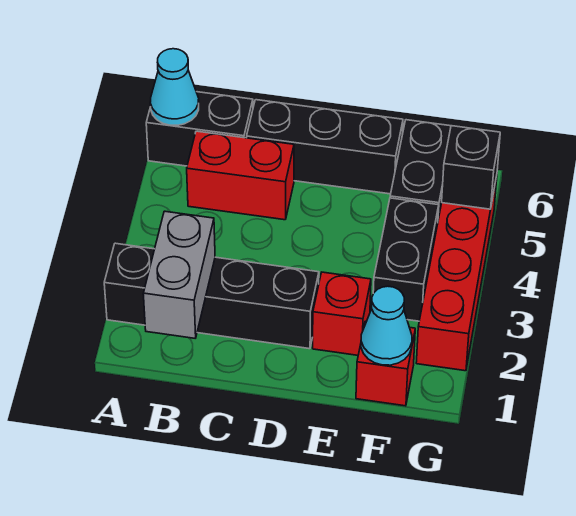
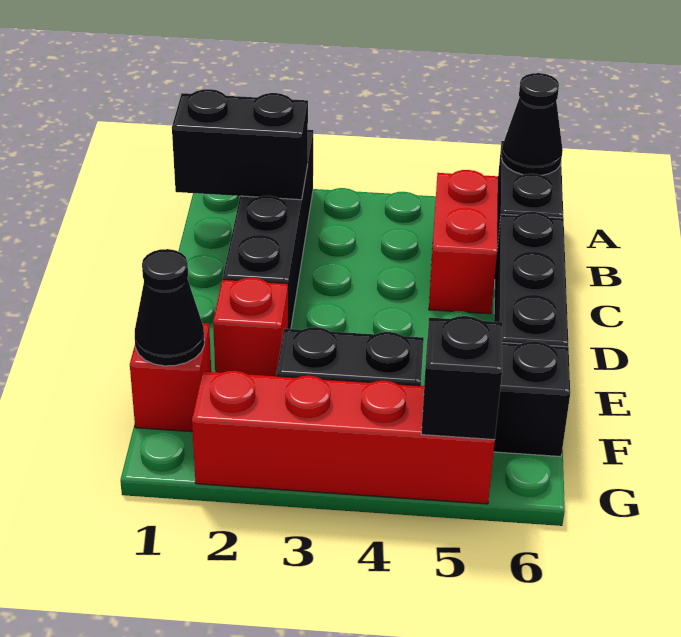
cyan 1x1 cone [150,49,199,125] -> black 1x1 cone [501,73,563,175]
grey 1x2 brick [143,211,215,338] -> black 1x2 brick [172,89,308,200]
cyan 1x1 cone [361,286,412,365] -> black 1x1 cone [135,249,204,366]

